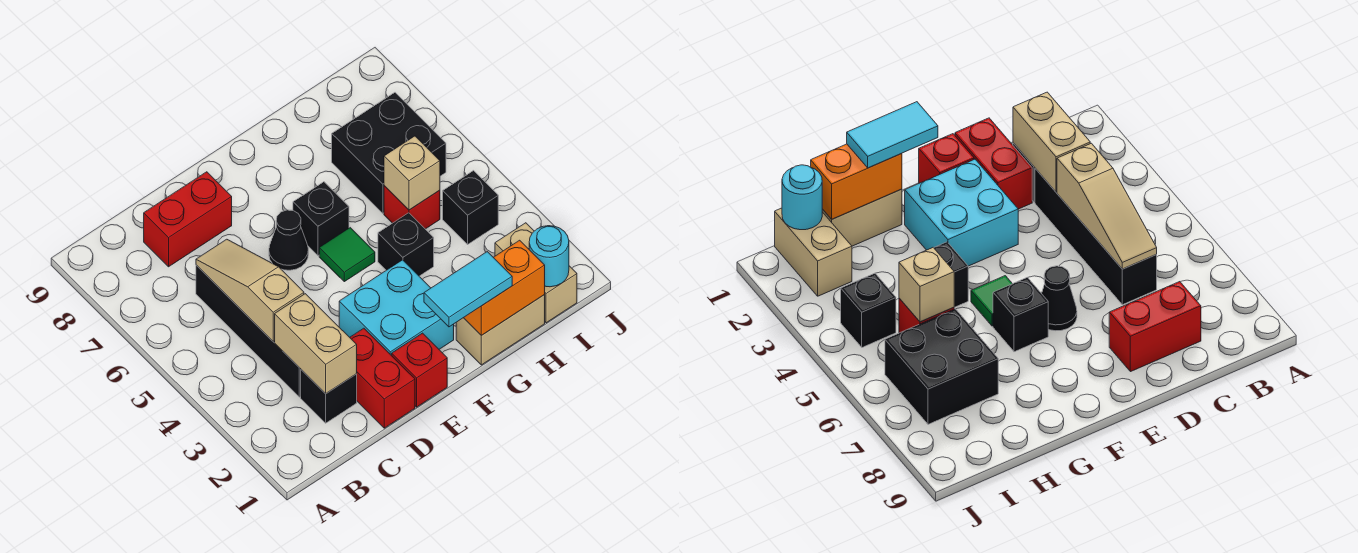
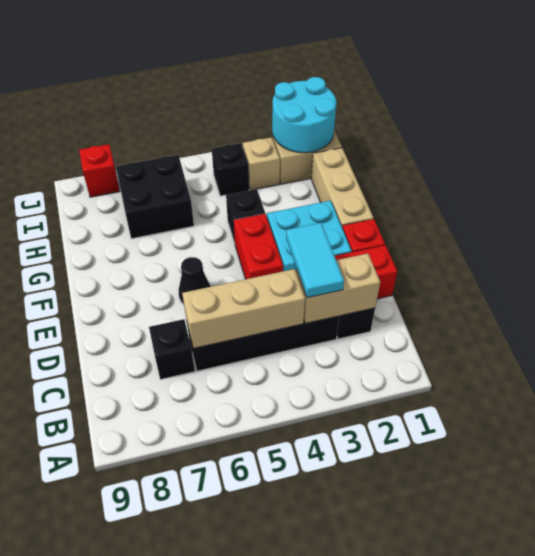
tan 1x3 slope [196,239,304,342] -> tan 1x3 brick [182,269,305,348]
red 1x2 brick [144,172,232,267] -> red 1x2 brick moved to [234,214,283,279]
cyan 1x2 tile [424,252,512,327] -> cyan 1x2 tile moved to [286,223,344,298]
green 1x1 tile [319,228,375,282] -> none
black 1x1 brick [293,182,349,256] -> black 1x1 brick moved to [149,319,195,379]
tan 1x2 brick [456,295,545,365] -> tan 1x3 brick [311,148,373,228]
orange 1x2 brick [464,240,545,335] -> none
red 1x1 brick [384,186,440,229] -> red 1x1 brick moved to [79,144,120,197]
tan 1x1 brick [384,136,440,210] -> tan 1x1 brick moved to [243,137,280,190]
cyan 1x1 round brick [529,226,569,287] -> cyan 2x2 round brick [272,77,336,153]

